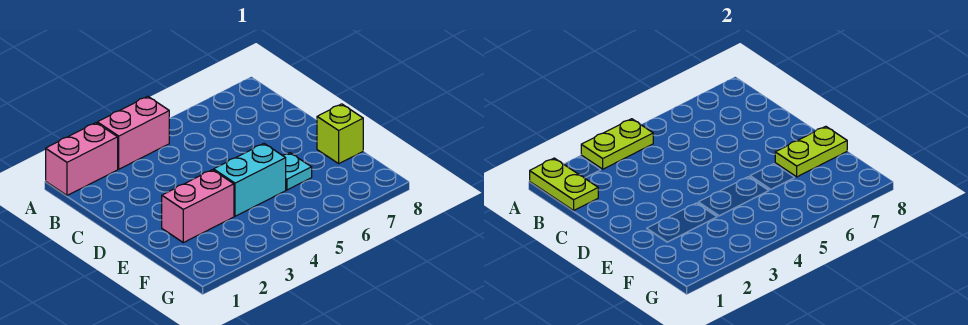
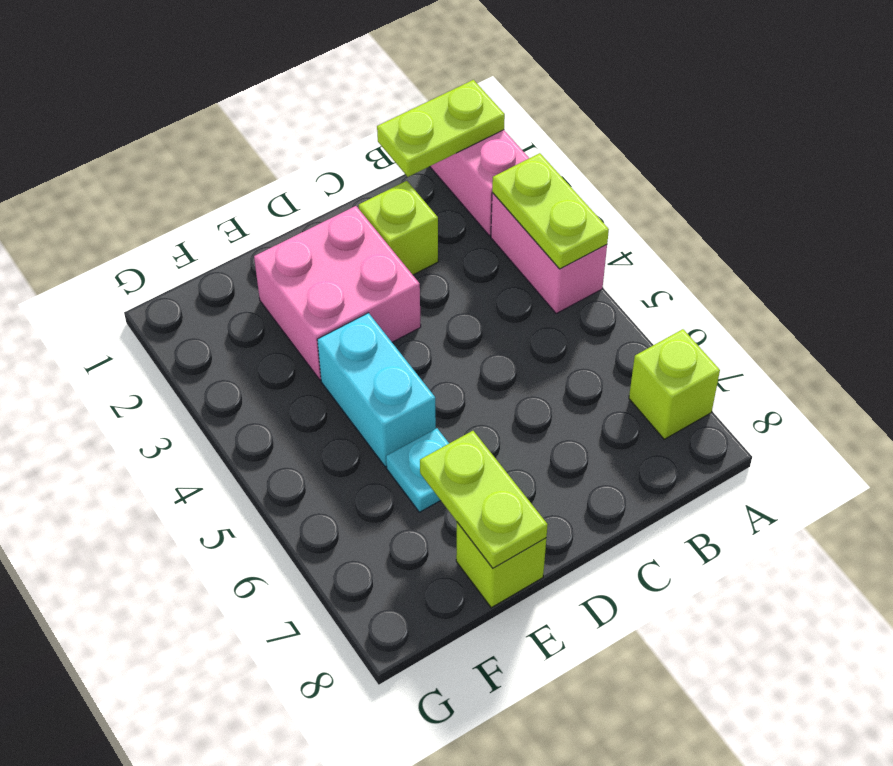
none -> lime 1x1 brick [629,329,720,439]
none -> lime 1x1 brick [359,181,438,275]
pink 1x2 brick [162,170,234,243] -> pink 2x2 brick [254,206,421,380]

